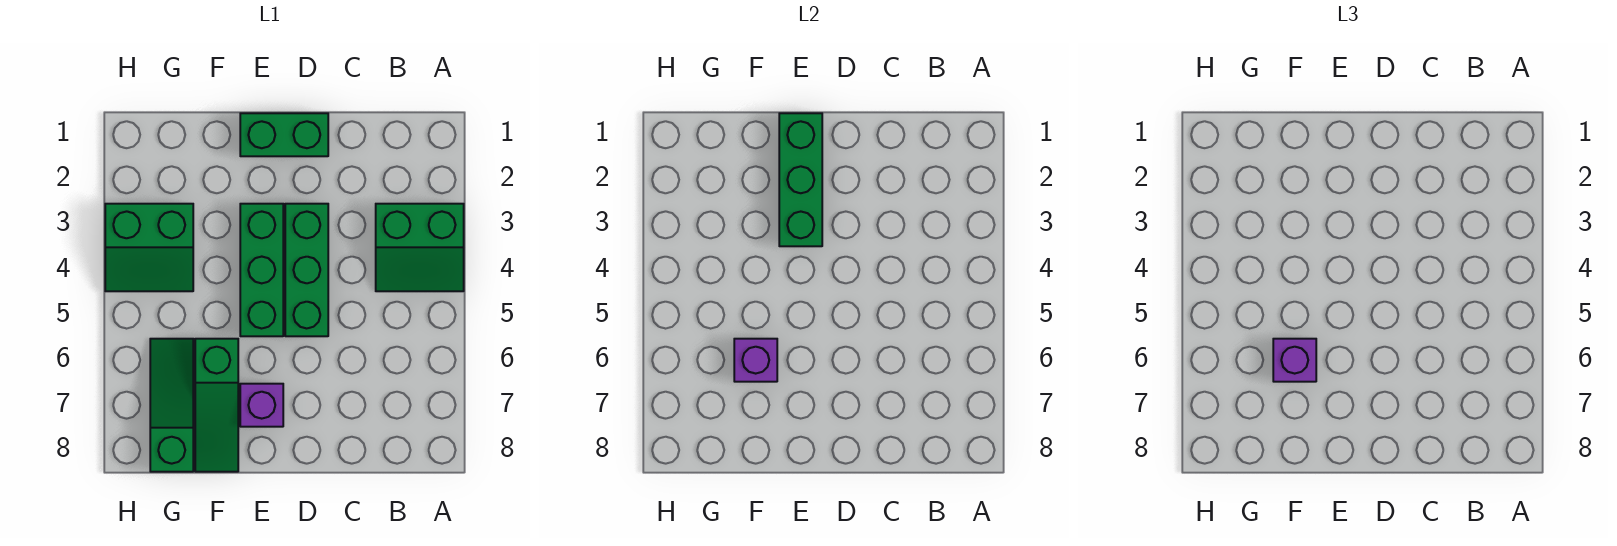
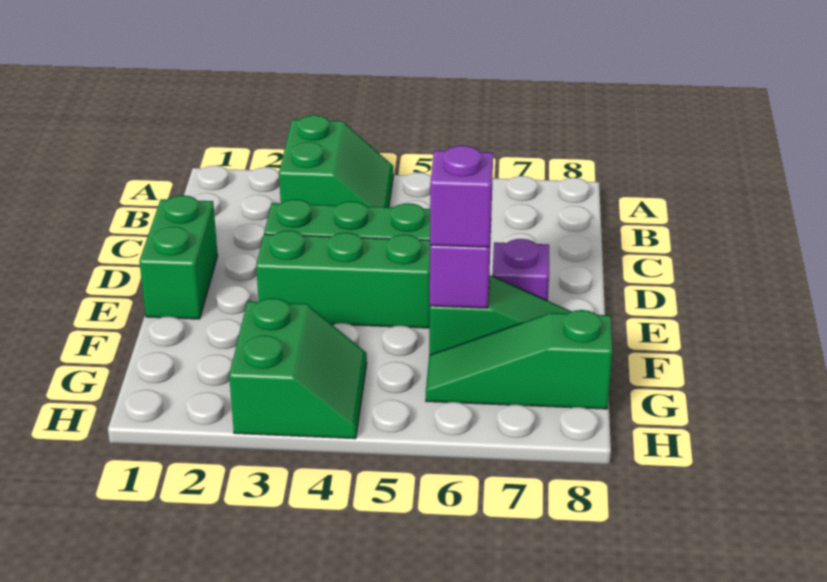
green 1x3 brick [779,113,822,246] -> none

